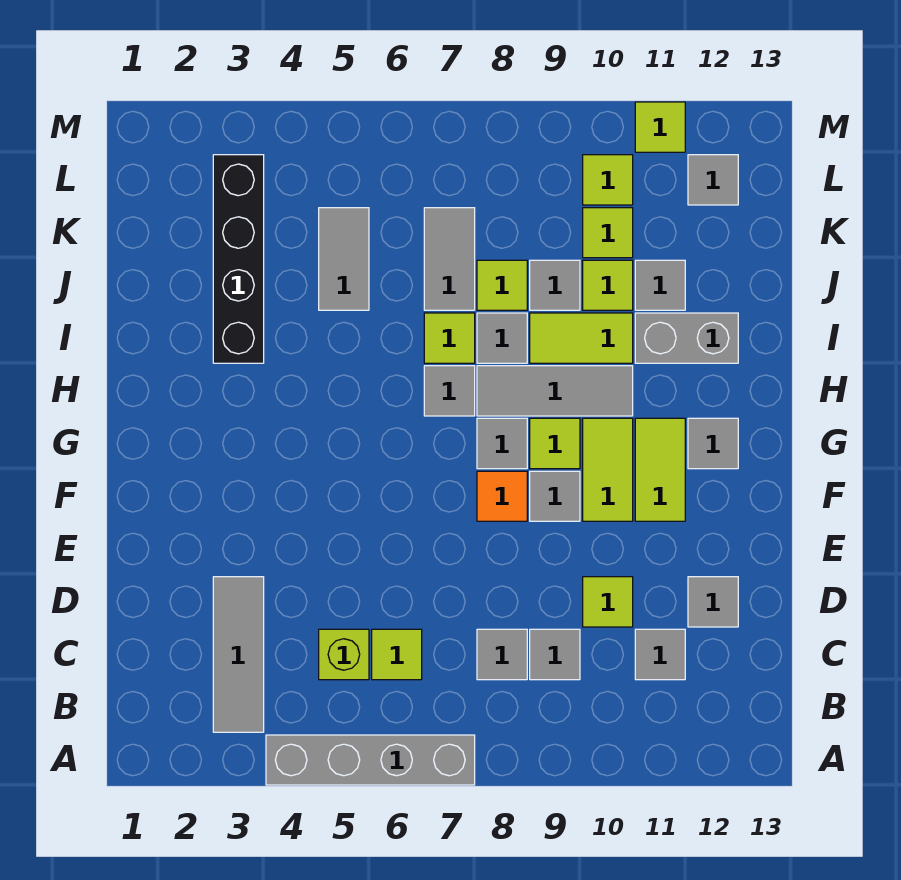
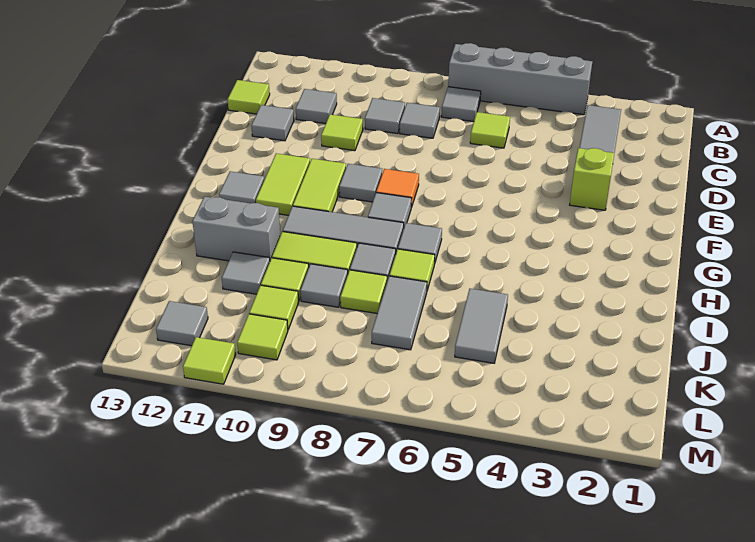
none -> grey 1x1 tile [441,87,481,122]
lime 1x1 brick [319,629,369,680] -> lime 1x1 brick moved to [570,148,614,210]
lime 1x1 tile [530,418,580,469] -> lime 1x1 tile moved to [227,80,270,114]
black 1x4 brick [213,155,264,363] -> none

